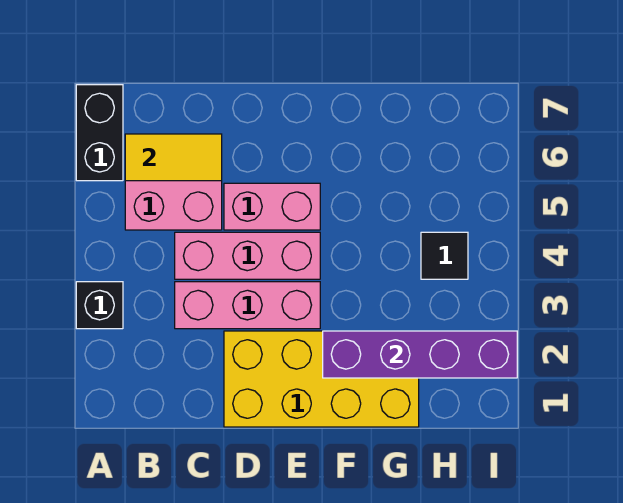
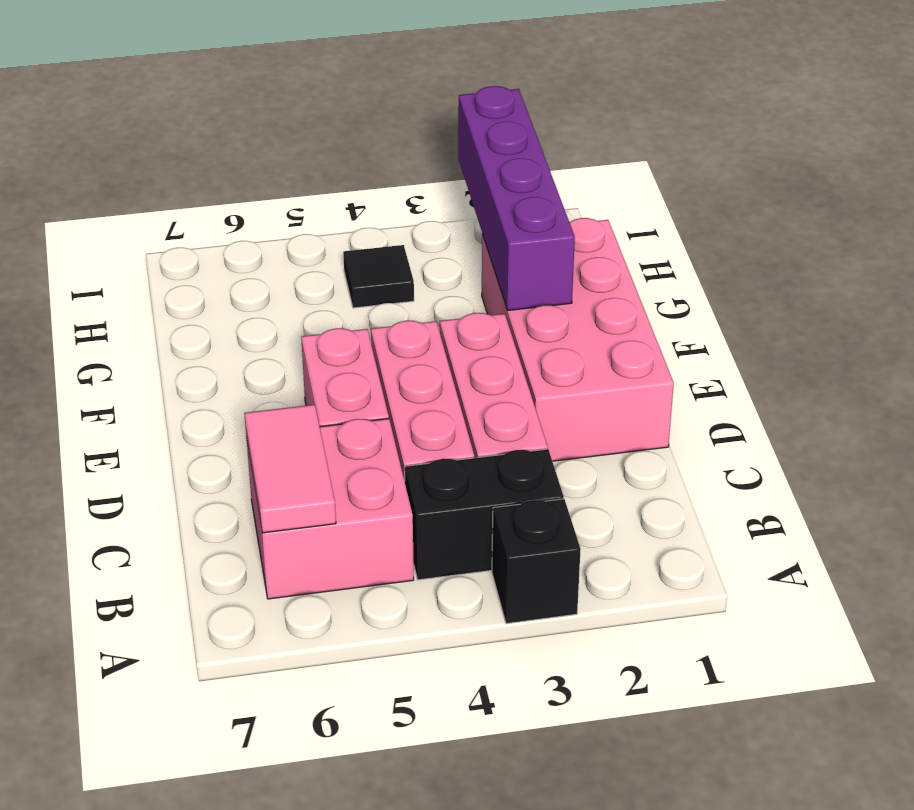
black 1x2 brick [76,85,123,181] -> black 1x2 brick moved to [405,449,564,580]
yellow 1x2 tile [125,134,222,181] -> pink 1x2 tile [244,405,336,533]
yellow 2x4 brick [224,331,419,427] -> pink 2x4 brick [482,218,674,461]

